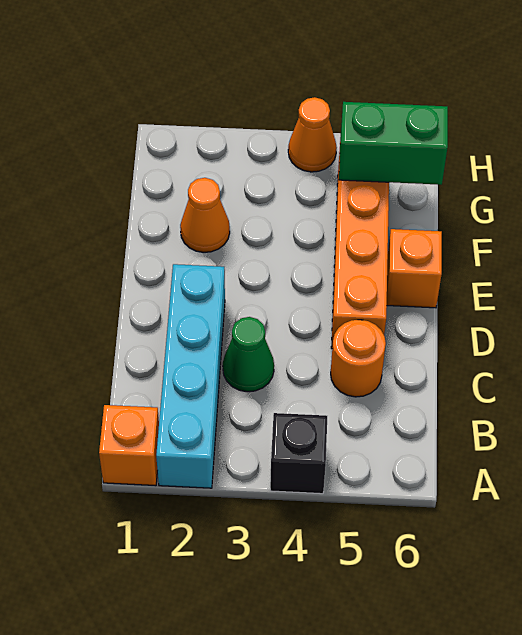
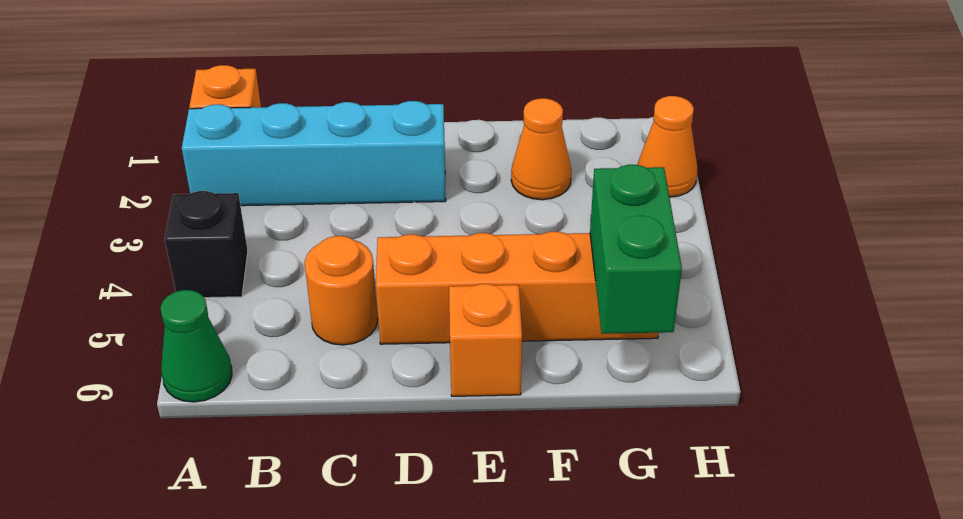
green 1x1 cone [223,317,274,392] -> green 1x1 cone moved to [161,290,232,402]
orange 1x1 cone [288,97,337,172] -> orange 1x1 cone moved to [638,96,697,197]

